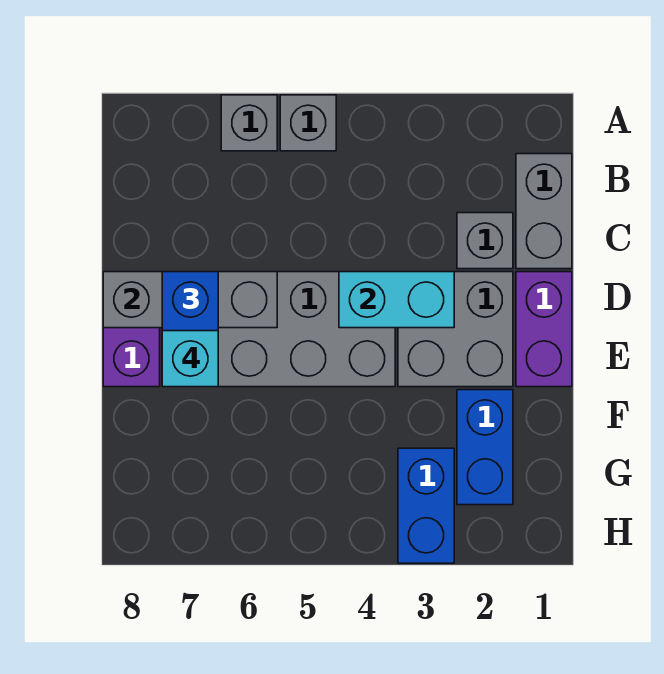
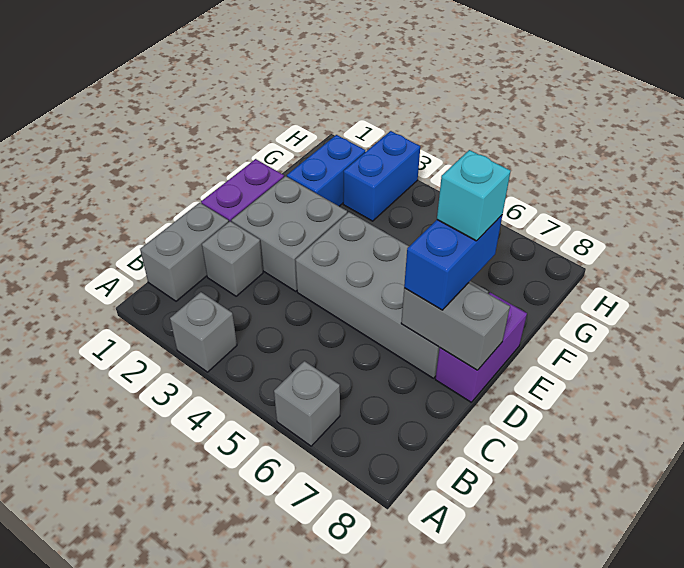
grey 1x1 brick [280,95,336,151] -> grey 1x1 brick moved to [170,292,237,372]
cyan 1x2 brick [339,272,454,328] -> none
grey 1x3 brick [103,272,277,328] -> grey 1x2 brick [401,283,510,370]

